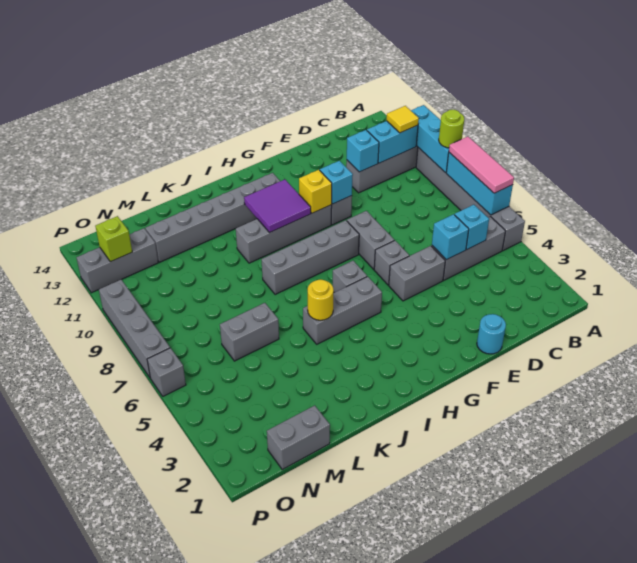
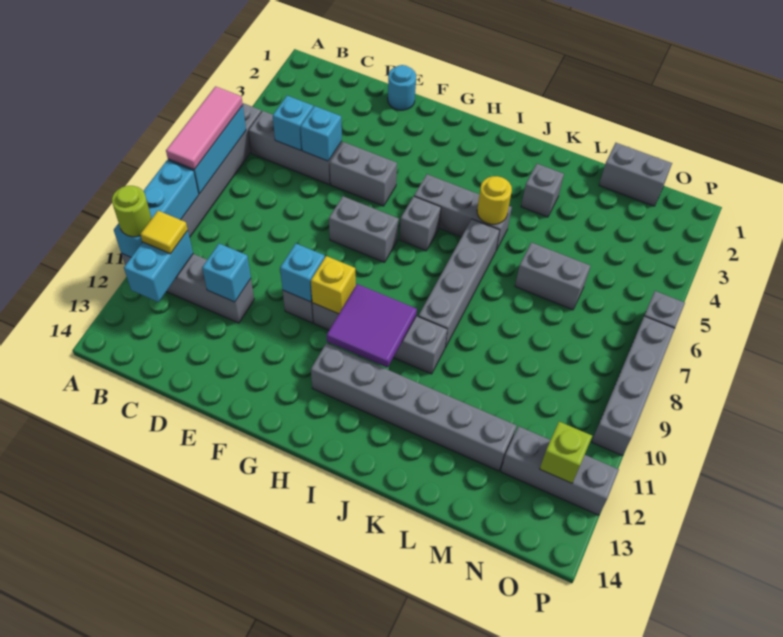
lime 1x1 round brick [439,109,464,148] -> lime 1x1 round brick moved to [112,186,152,237]
cyan 1x2 brick [367,121,418,163] -> cyan 1x2 brick turned to [124,231,193,302]
grey 1x1 brick [374,241,409,285] -> grey 1x1 brick moved to [521,164,564,217]
grey 1x2 brick [347,211,394,269] -> grey 1x2 brick turned to [329,196,399,262]
grey 1x4 brick [262,220,359,295] -> grey 1x4 brick turned to [419,219,500,348]

